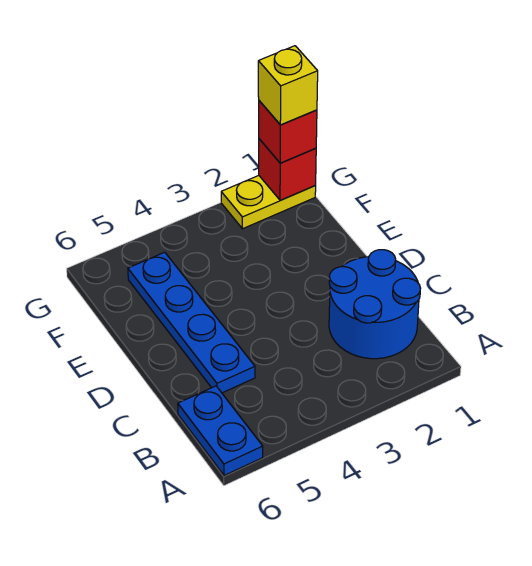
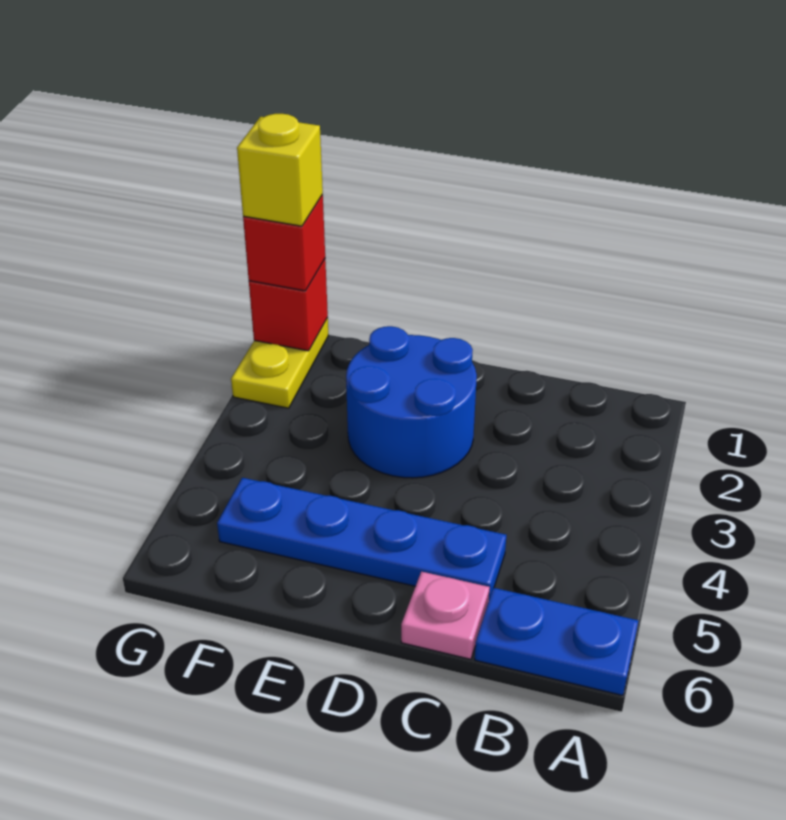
blue 2x2 round brick [329,250,421,359] -> blue 2x2 round brick moved to [346,326,477,478]
none -> pink 1x1 plate [401,572,490,659]

